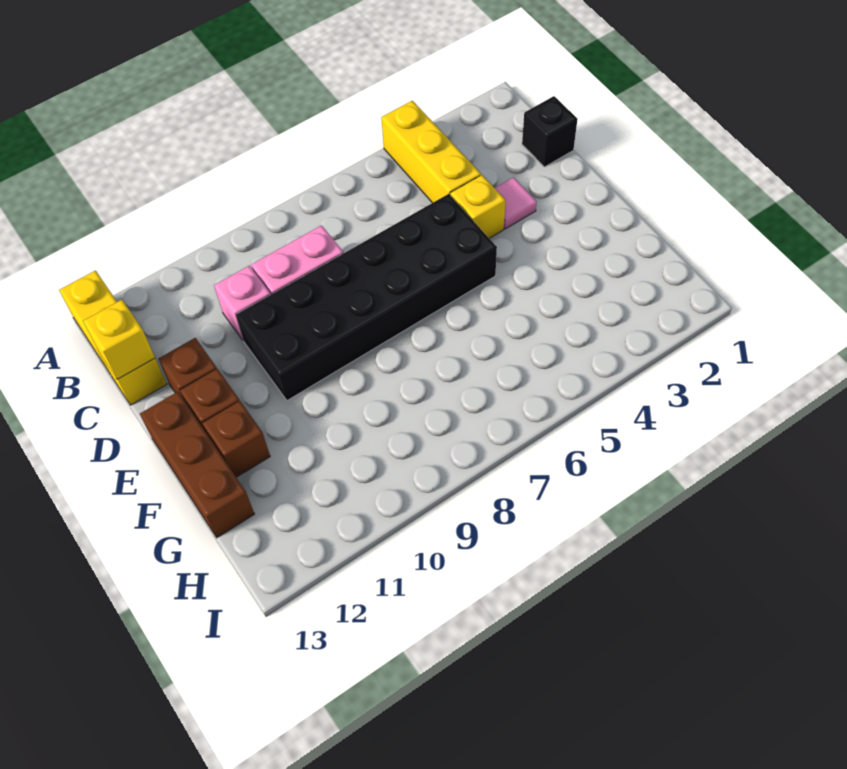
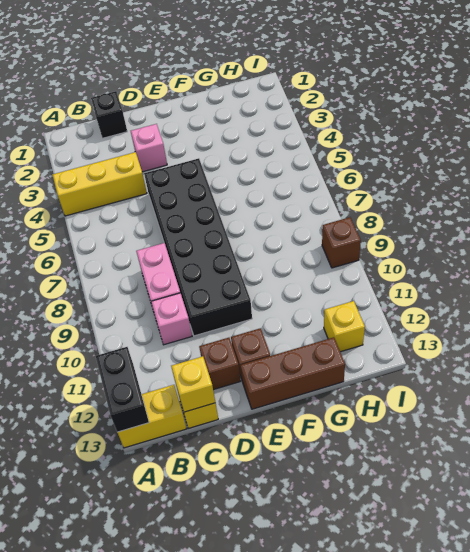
none -> black 1x2 brick [96,347,149,432]
pink 1x1 tile [495,178,537,229] -> pink 1x1 brick [131,124,167,172]
yellow 1x1 brick [450,175,505,238] -> yellow 1x1 brick moved to [324,301,365,352]
brown 1x1 brick [202,401,270,477] -> brown 1x1 brick moved to [322,217,361,268]

